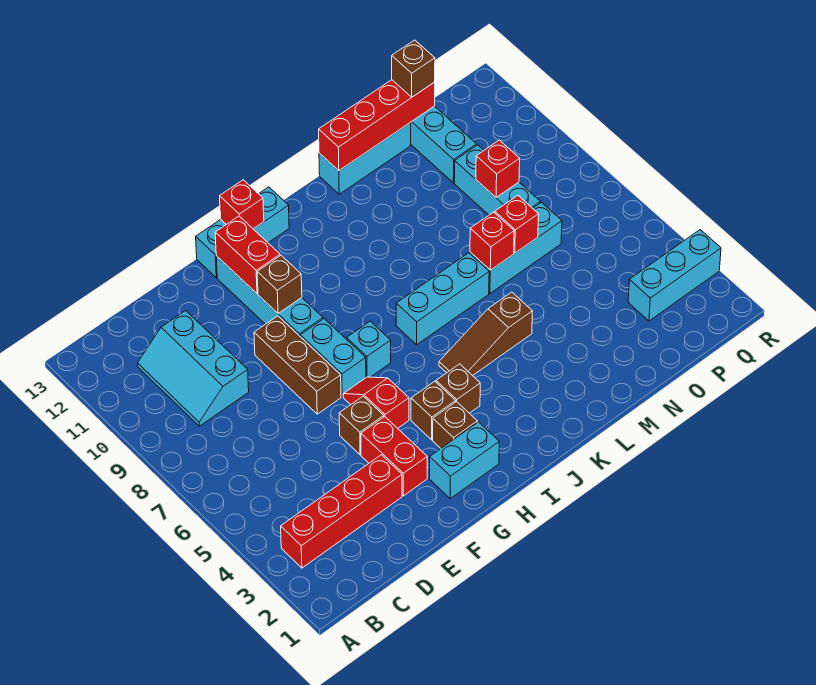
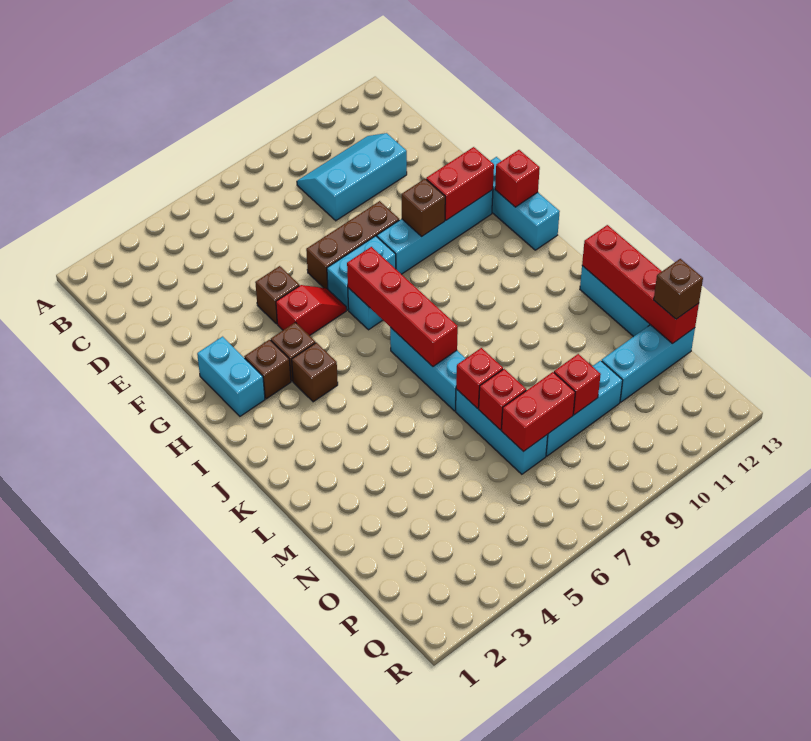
red 1x4 brick [281,455,402,568] -> red 1x4 brick moved to [347,247,458,366]
red 1x2 brick [361,417,427,496] -> red 1x2 brick moved to [502,372,575,452]
brown 1x3 slope [439,292,532,376] -> none
cyan 1x3 brick [628,230,721,321] -> none

